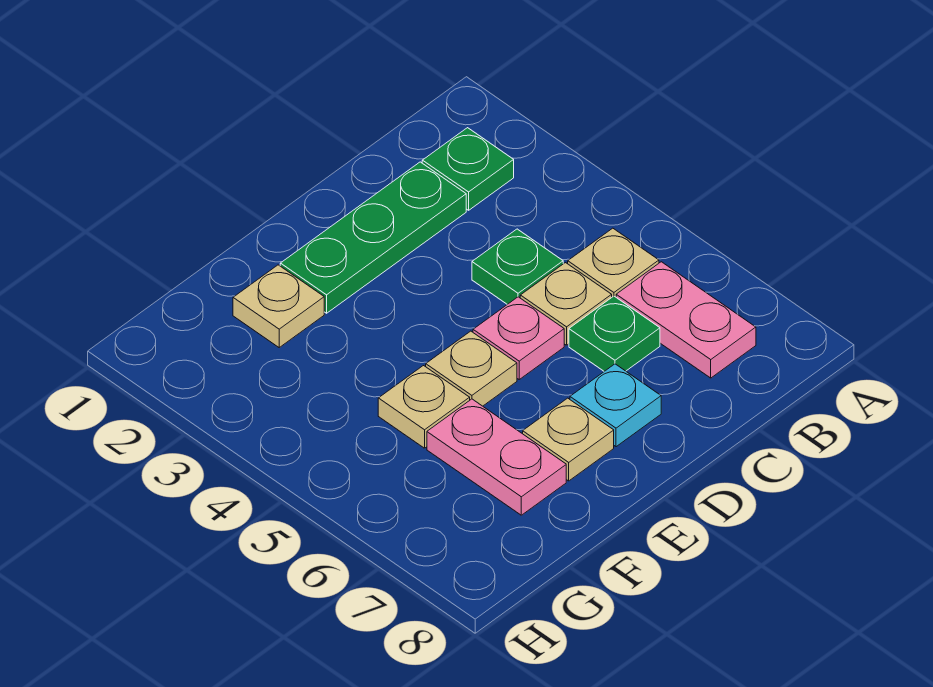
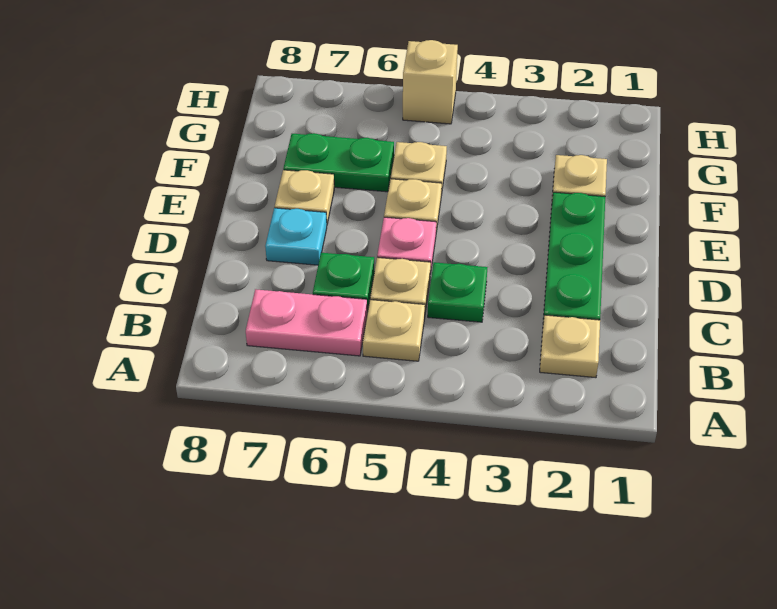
green 1x1 plate [422,128,514,210] -> tan 1x1 plate [540,315,600,378]
pink 1x2 plate [427,399,566,515] -> green 1x2 plate [283,133,394,192]
none -> tan 1x1 brick [403,40,458,124]

